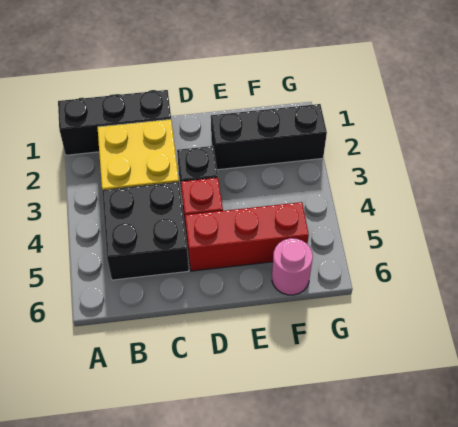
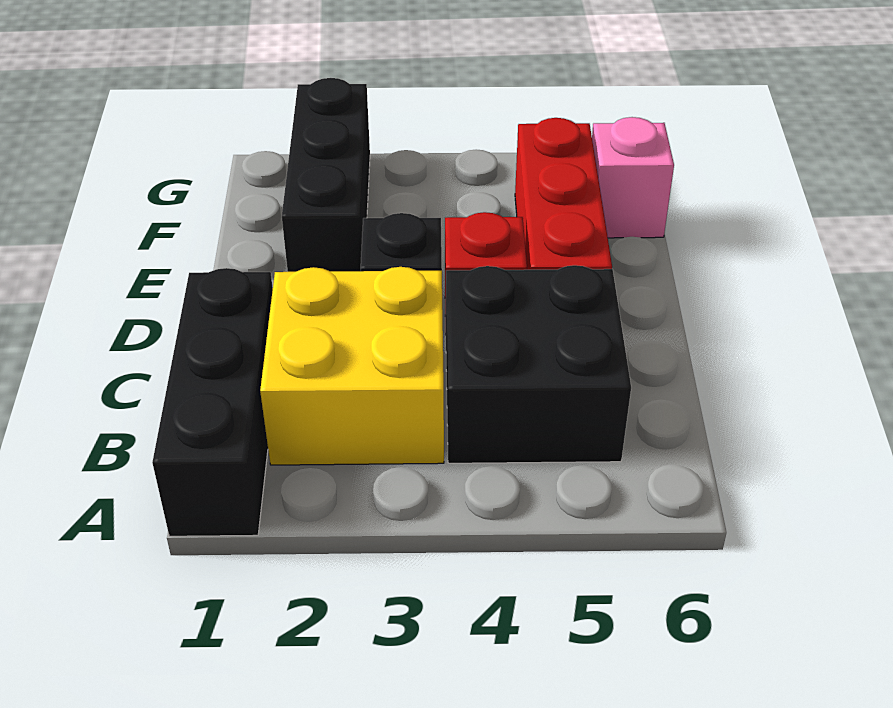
pink 1x1 round brick [272,238,313,295] -> pink 1x1 brick [592,117,674,238]

